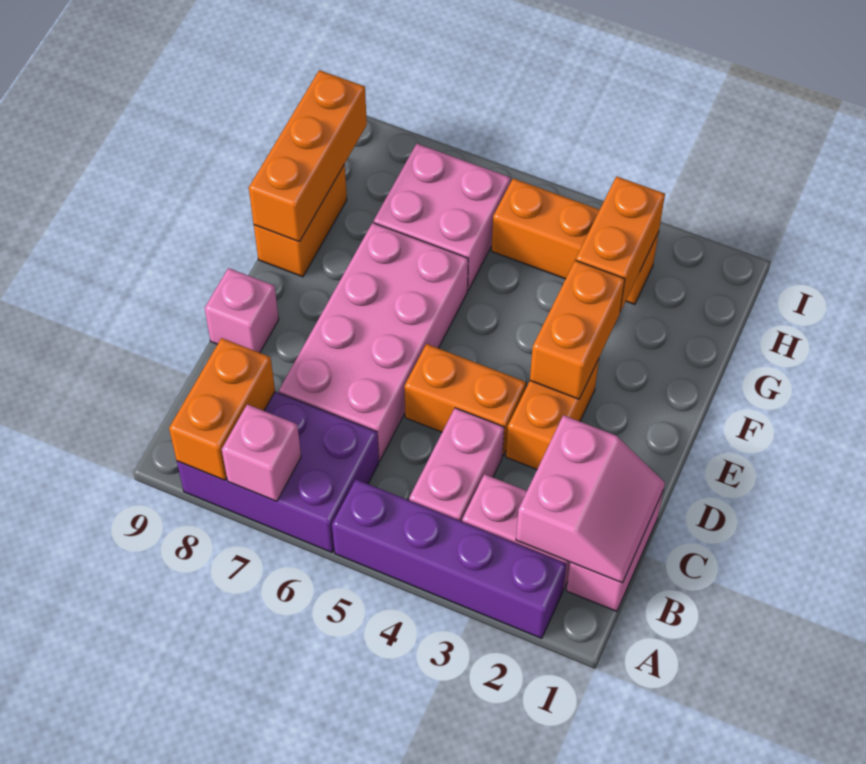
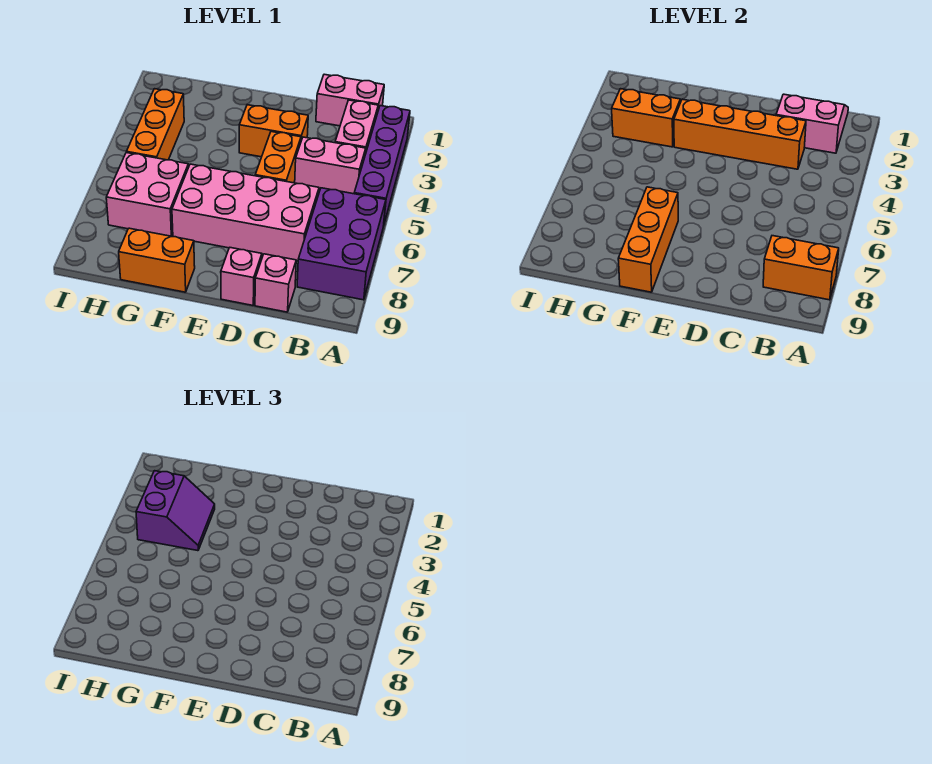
pink 1x1 brick [222,404,301,501] -> pink 1x1 brick moved to [255,254,296,312]
orange 1x2 brick [530,260,625,399] -> orange 1x4 brick [674,99,806,169]
orange 1x3 brick [249,70,367,242] -> orange 1x3 brick turned to [618,187,678,292]
none -> purple 2x2 slope [136,471,215,551]

